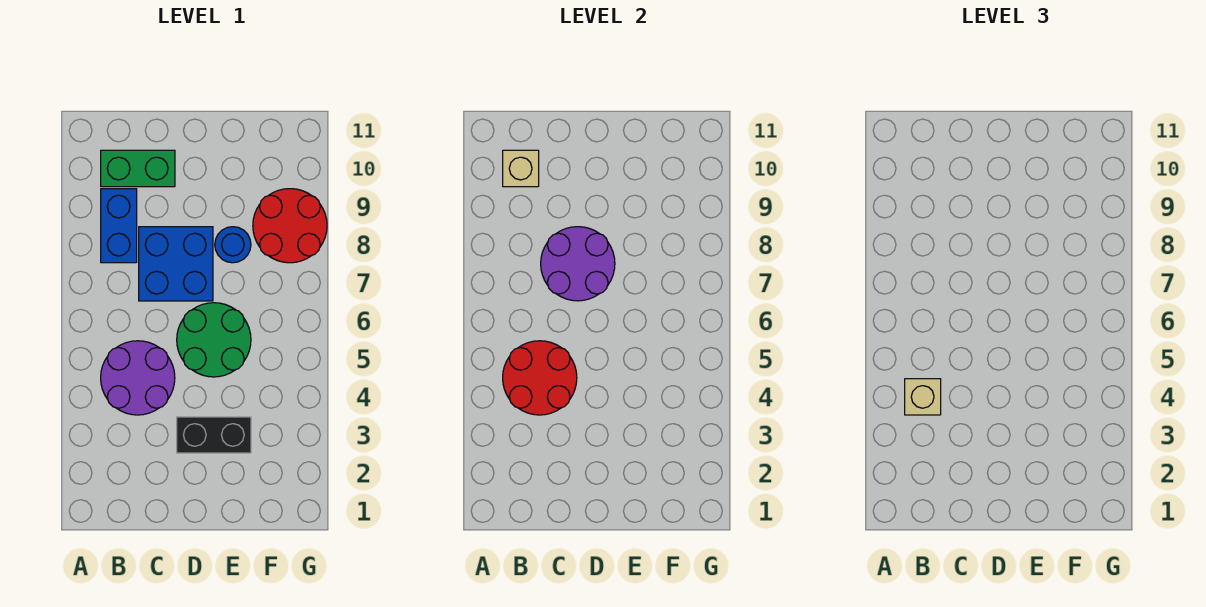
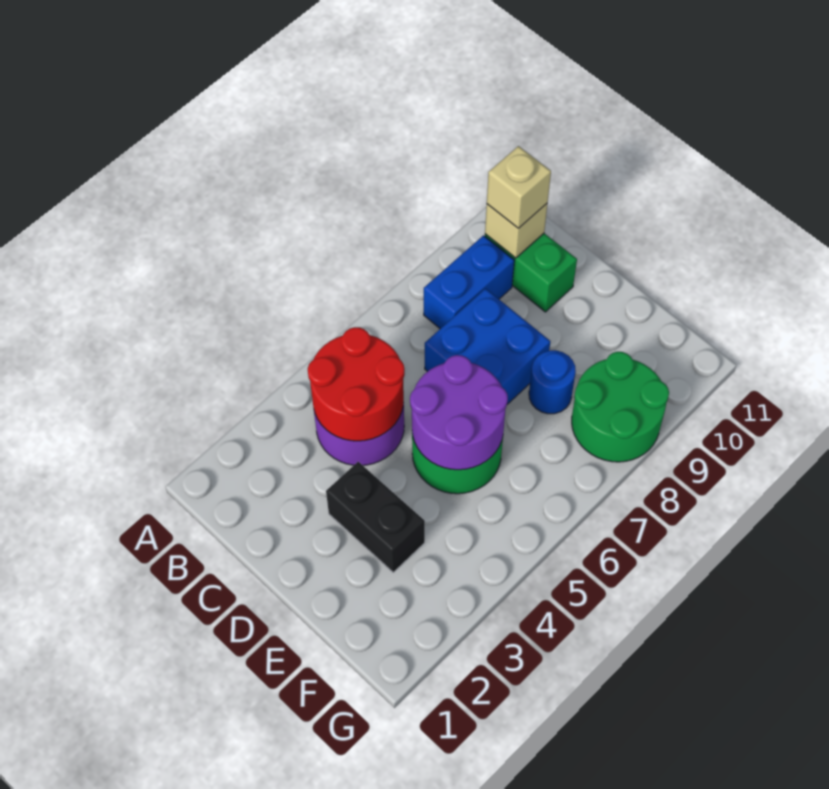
tan 1x1 brick [905,379,941,415] -> tan 1x1 brick moved to [487,146,551,228]
purple 2x2 round brick [541,227,615,301] -> purple 2x2 round brick moved to [410,355,508,470]
red 2x2 round brick [253,189,327,263] -> green 2x2 round brick [572,352,669,462]

